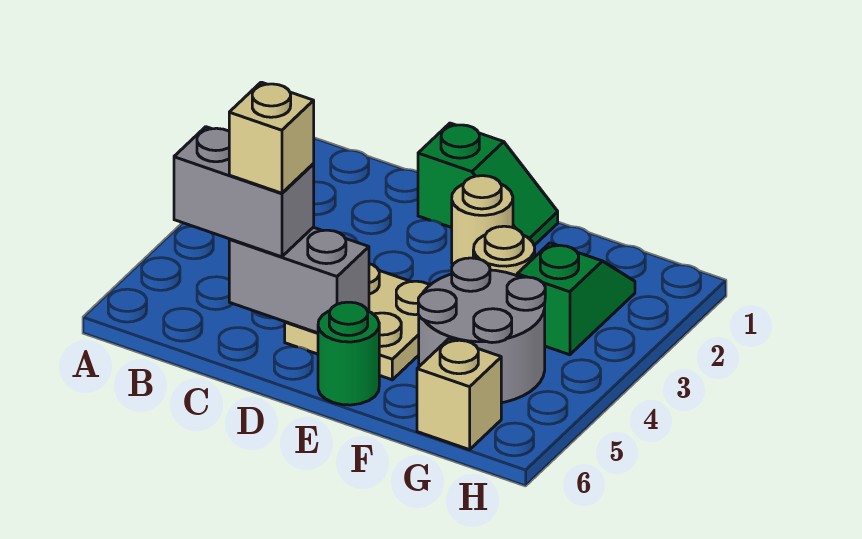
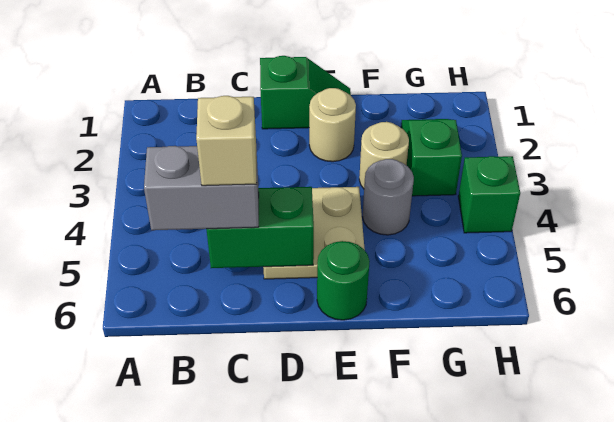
grey 1x2 brick [229,227,369,333] -> green 1x2 brick [207,187,314,268]
grey 2x2 round brick [418,258,545,403] -> grey 1x1 round brick [363,159,414,235]
tan 1x1 brick [417,339,501,450] -> none
none -> green 1x1 brick [458,156,520,233]

